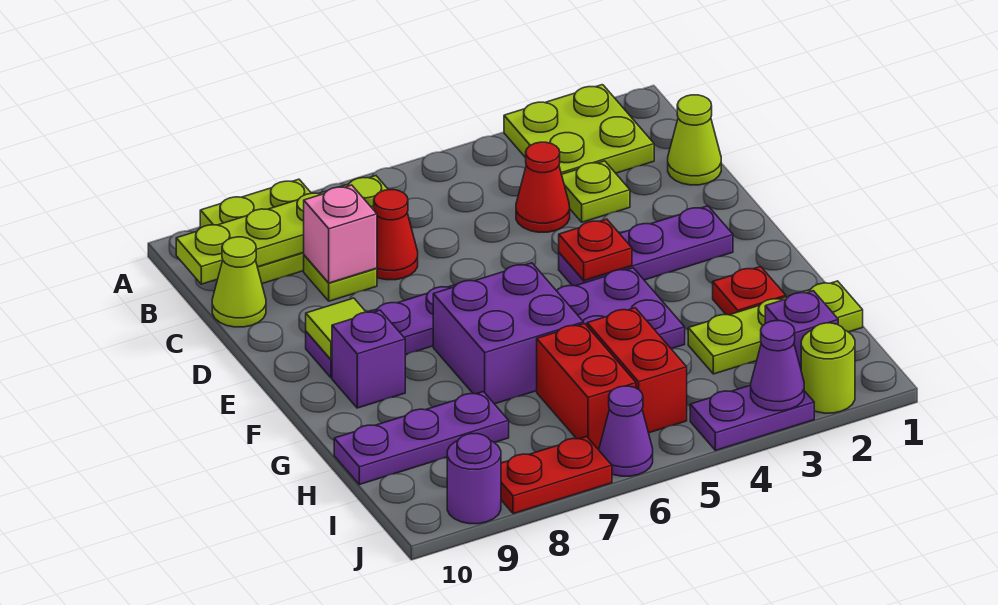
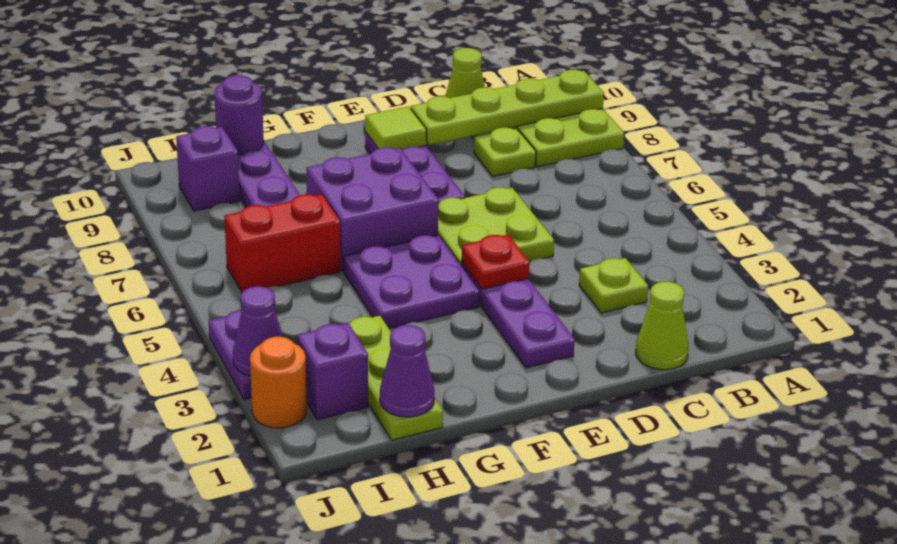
lime 2x2 plate [504,85,654,174] -> lime 2x2 plate moved to [438,188,554,266]
lime 1x4 plate [176,176,388,284] -> lime 1x4 plate turned to [411,70,604,145]
red 1x1 cone [516,142,570,232] -> none
red 1x1 cone [374,190,418,280] -> none
pink 1x1 brick [304,185,377,283] -> none
purple 1x1 brick [332,310,405,408] -> purple 1x1 brick moved to [176,126,240,211]
red 1x1 plate [713,267,786,315] -> none
red 1x2 brick [587,308,687,433] -> none
lime 1x1 round brick [801,323,855,413] -> orange 1x1 round brick [250,337,307,428]
purple 1x1 cone [599,386,653,476] -> purple 1x1 cone moved to [380,325,435,417]
red 1x2 plate [501,436,612,514] -> none
purple 1x1 round brick [447,434,501,524] -> purple 1x1 round brick moved to [214,75,264,155]

